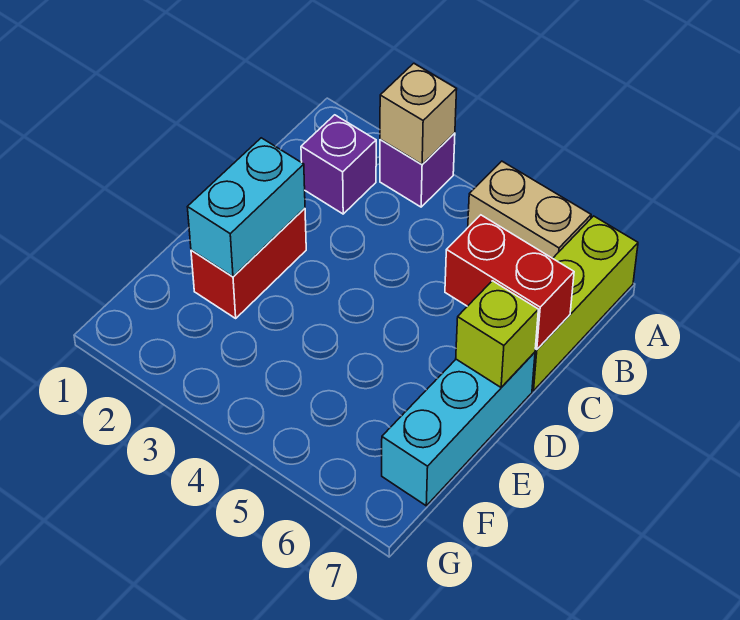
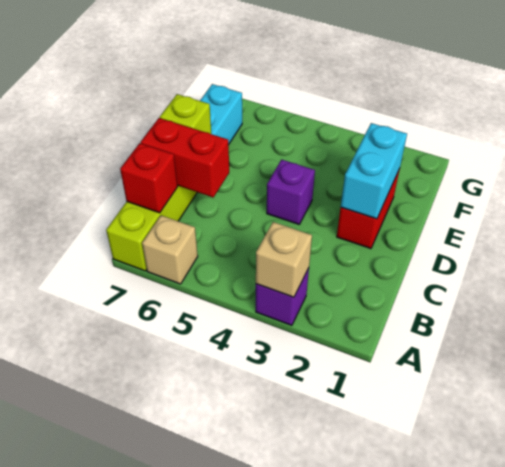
tan 1x2 brick [468,161,591,258] -> tan 1x1 brick [142,215,198,284]
purple 1x1 brick [301,115,376,214] -> purple 1x1 brick moved to [267,160,315,224]
none -> red 1x1 brick [120,143,177,213]

